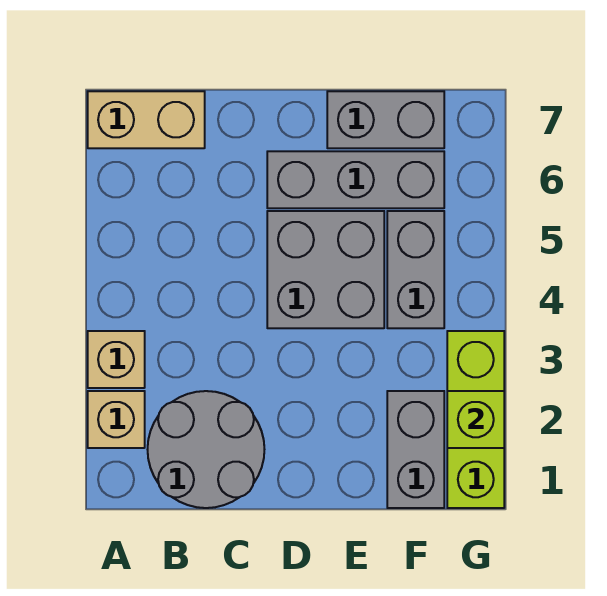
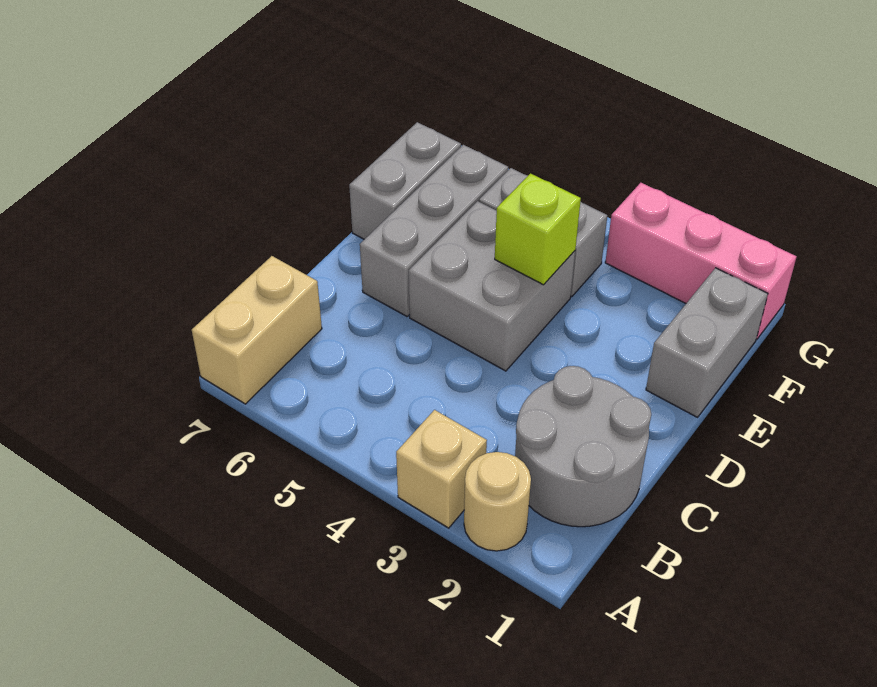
tan 1x1 brick [88,391,145,448] -> tan 1x1 round brick [464,452,531,551]
grey 1x2 brick [387,391,444,508] -> grey 1x2 brick turned to [646,268,768,417]
lime 1x3 brick [447,331,504,508] -> pink 1x3 brick [605,183,797,339]
lime 1x1 brick [447,391,504,448] -> lime 1x1 brick moved to [495,174,581,285]

